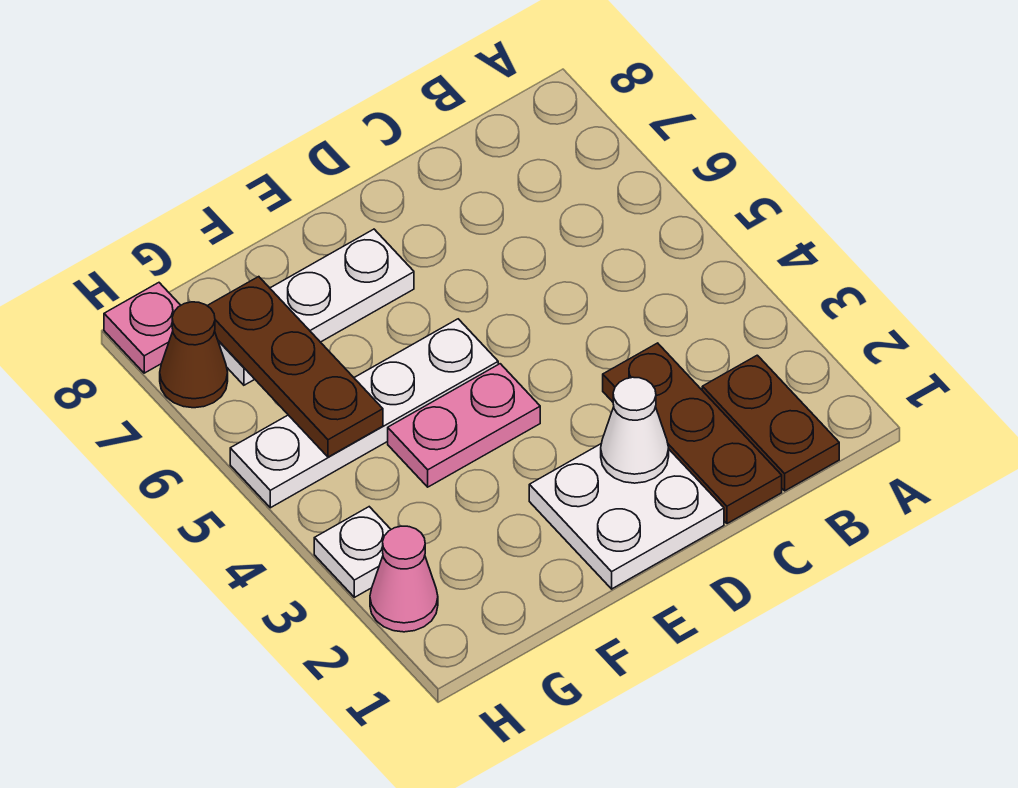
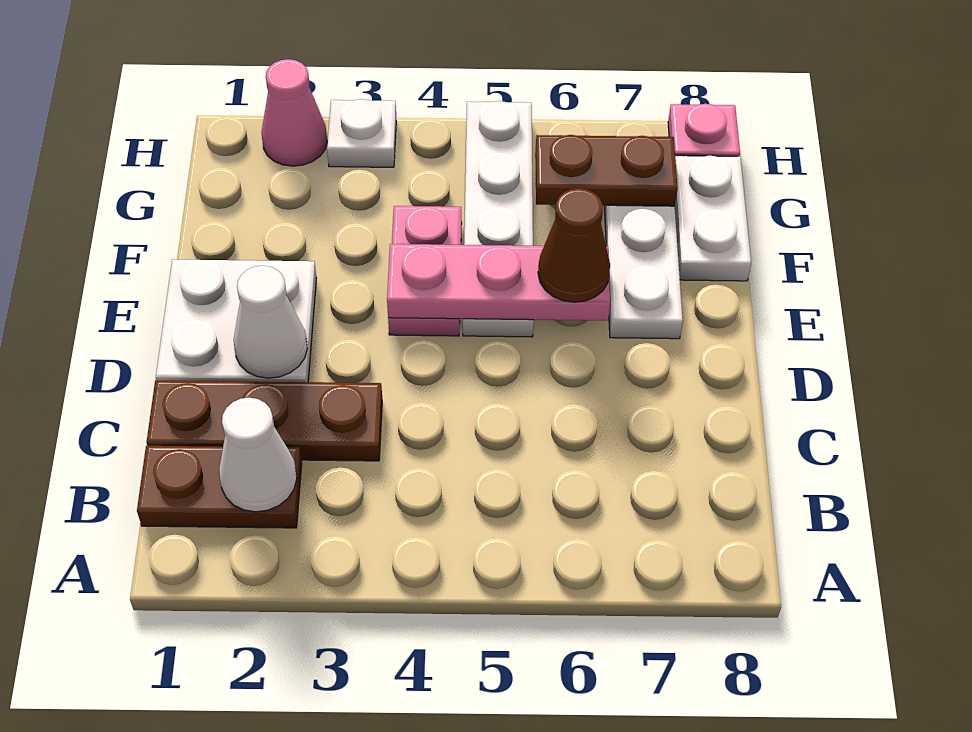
none -> white 1x1 cone [219,398,297,512]
none -> pink 1x3 plate [387,244,610,320]
none -> white 1x2 plate [675,156,751,281]
brown 1x3 plate [207,277,383,457] -> brown 1x2 plate [535,135,677,206]
brown 1x1 cone [160,302,228,408] -> brown 1x1 cone moved to [538,188,610,302]

